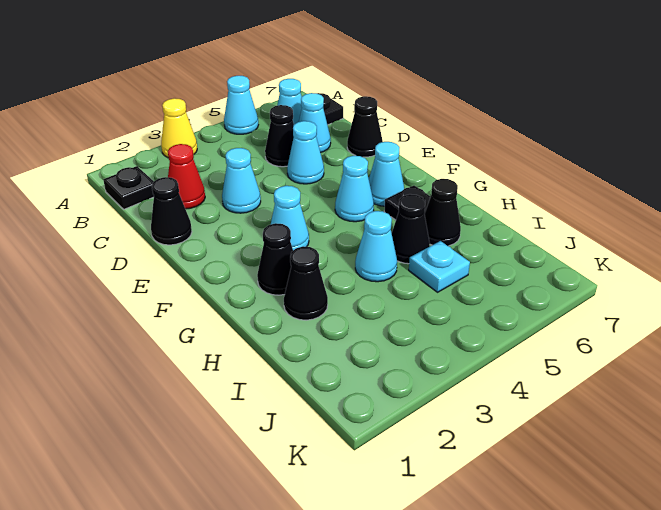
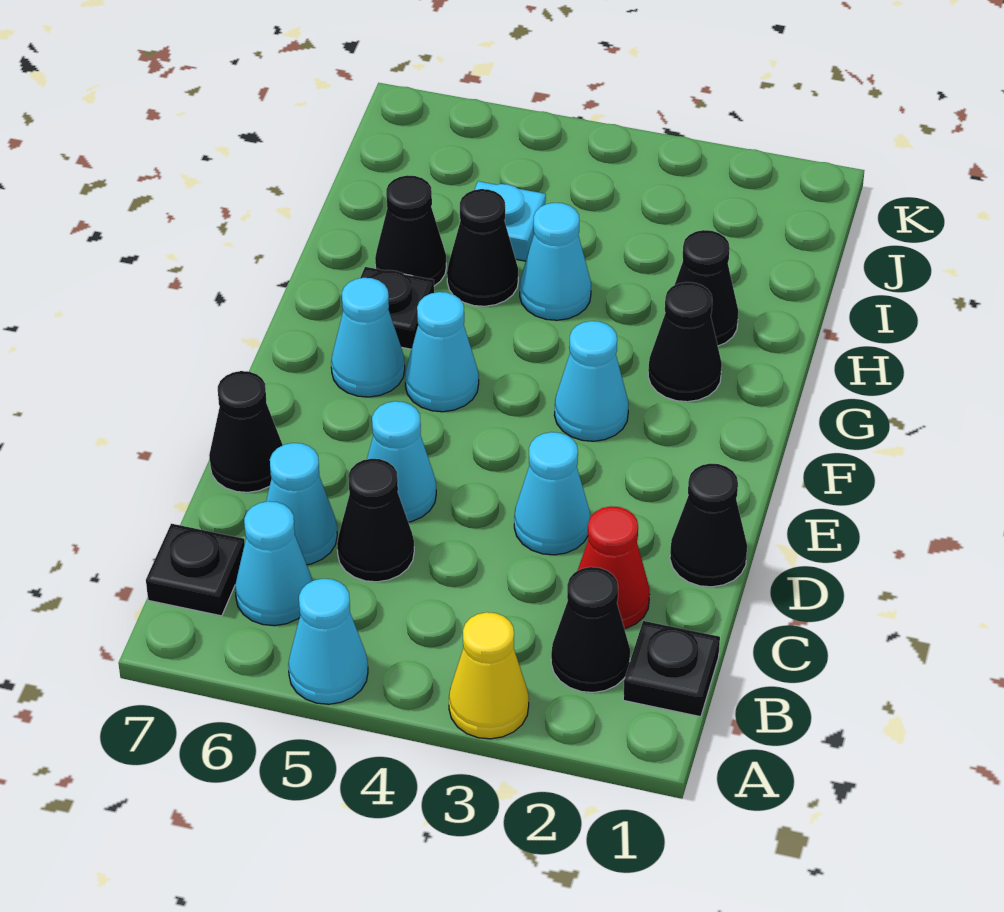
none -> black 1x1 cone [551,567,630,693]

